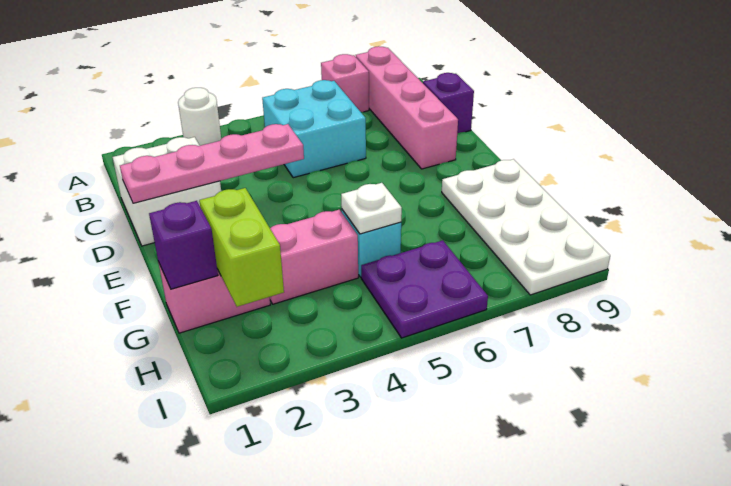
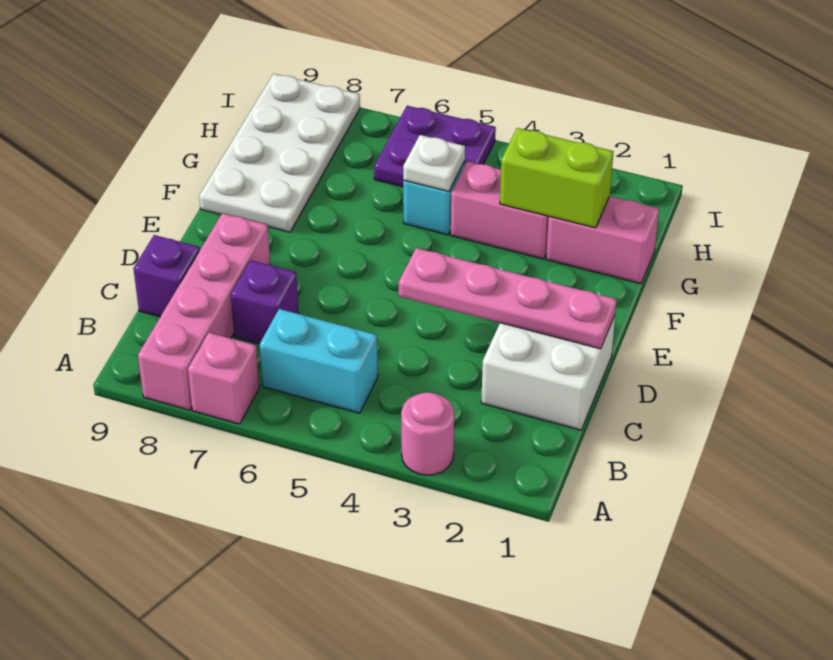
white 1x1 round brick [178,88,221,146] -> pink 1x1 round brick [401,392,454,475]
cyan 2x2 brick [262,80,366,178] -> cyan 1x2 brick [260,309,378,413]
purple 1x1 brick [149,201,218,289] -> purple 1x1 brick moved to [231,260,299,344]
lime 1x2 brick [199,188,284,307] -> lime 1x2 brick turned to [500,128,614,228]

